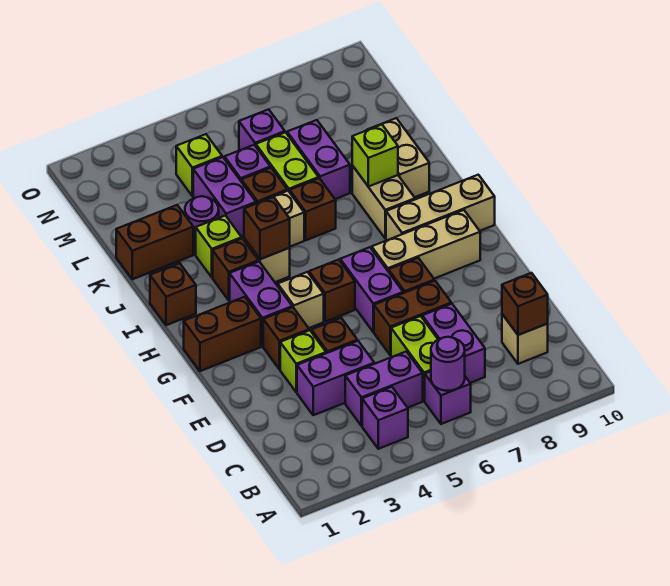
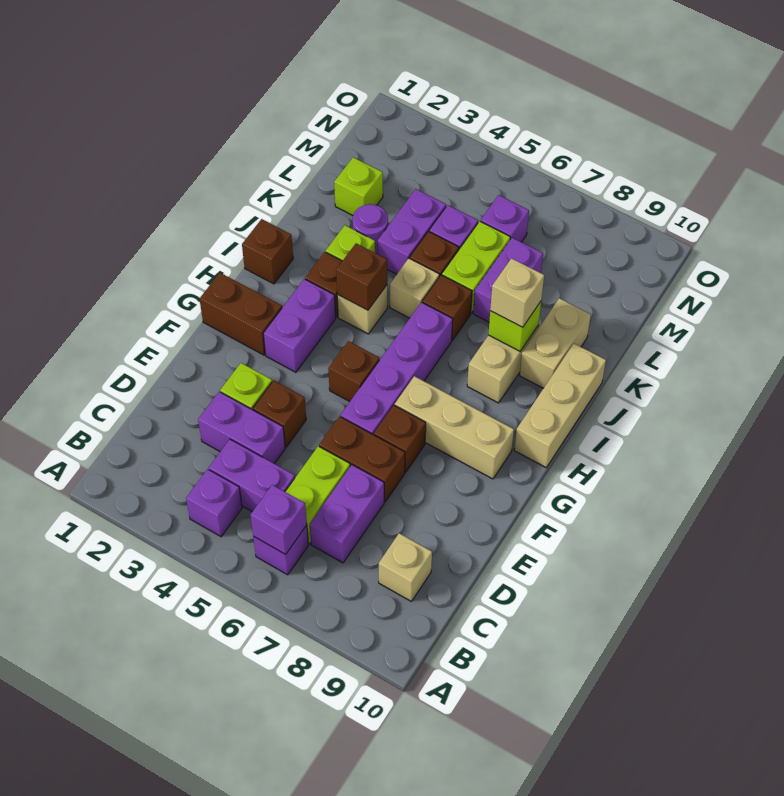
purple 1x1 round brick [431,337,465,391] -> purple 1x1 brick [250,485,307,554]
brown 1x1 brick [502,273,548,335] -> none
brown 1x1 brick [263,307,309,369] -> none
purple 1x2 brick [340,247,403,332] -> purple 1x4 brick [340,302,453,435]
tan 1x1 brick [278,272,324,328] -> tan 1x1 brick moved to [490,258,544,327]
tan 1x3 brick [386,175,495,240] -> tan 1x3 brick turned to [514,344,606,468]
brown 1x2 brick [116,205,193,279] -> none
lime 1x1 brick [176,134,222,196] -> lime 1x1 brick moved to [334,157,383,215]

